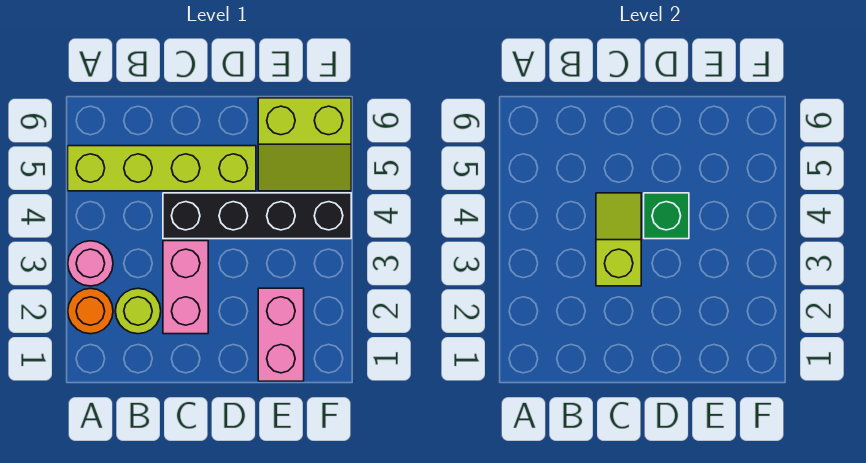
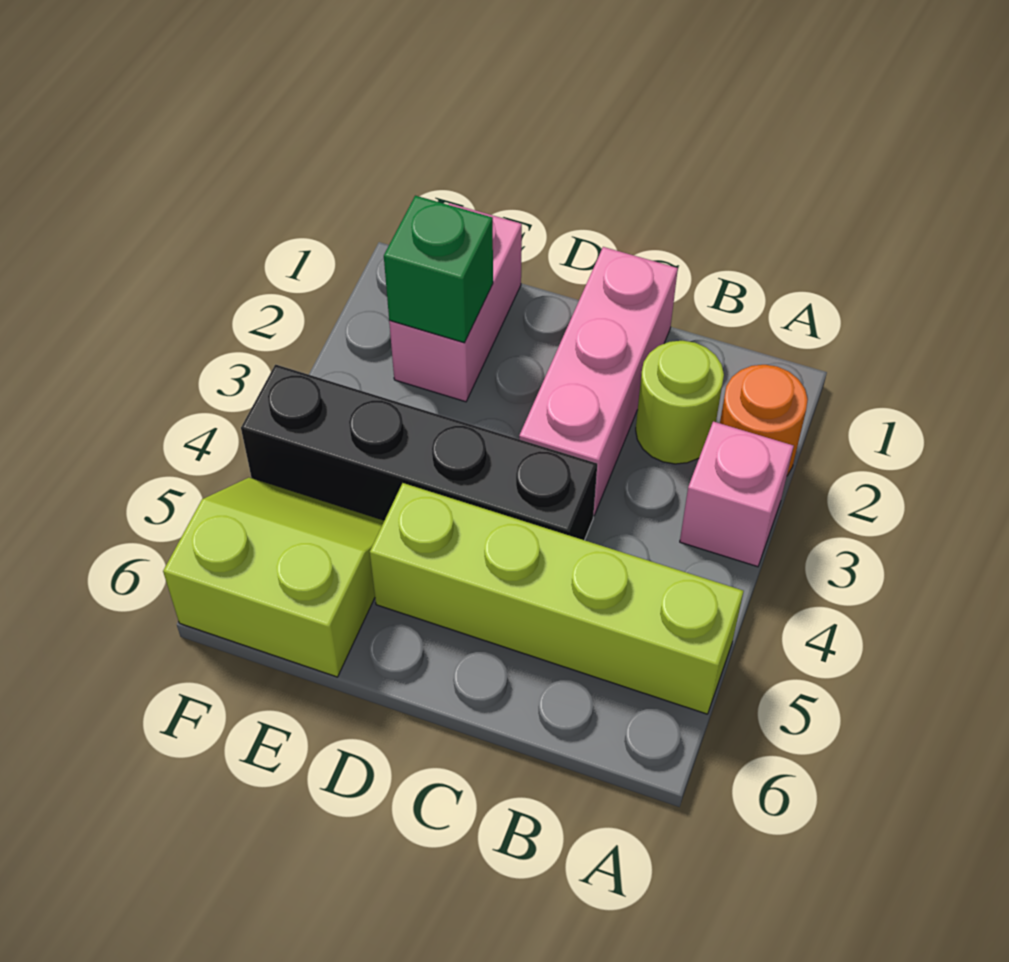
pink 1x1 round brick [68,241,113,286] -> pink 1x1 brick [680,421,794,567]
pink 1x2 brick [163,241,208,334] -> pink 1x3 brick [519,247,678,515]
lime 1x2 slope [596,193,641,286] -> none
green 1x1 brick [644,193,689,239] -> green 1x1 brick moved to [384,196,493,343]

